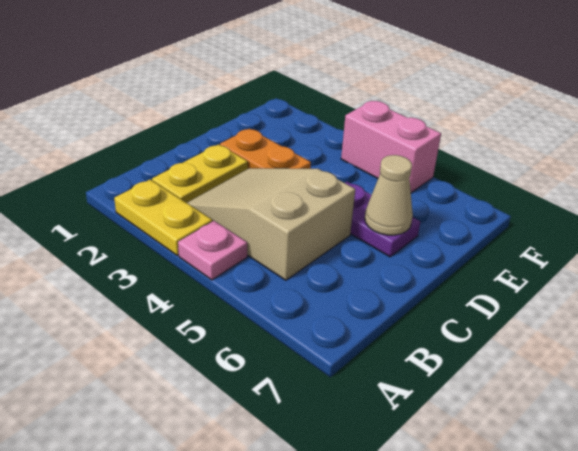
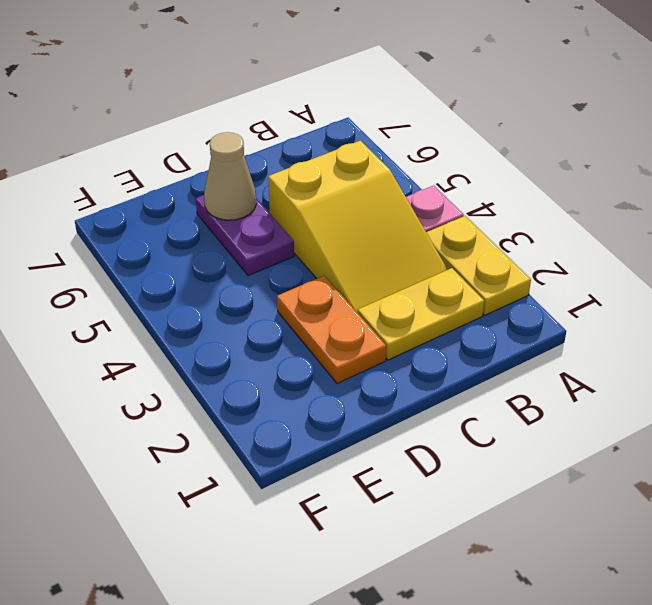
tan 2x3 slope [187,168,355,280] -> yellow 2x3 slope [268,141,448,313]
pink 1x2 brick [341,101,441,193] -> none

